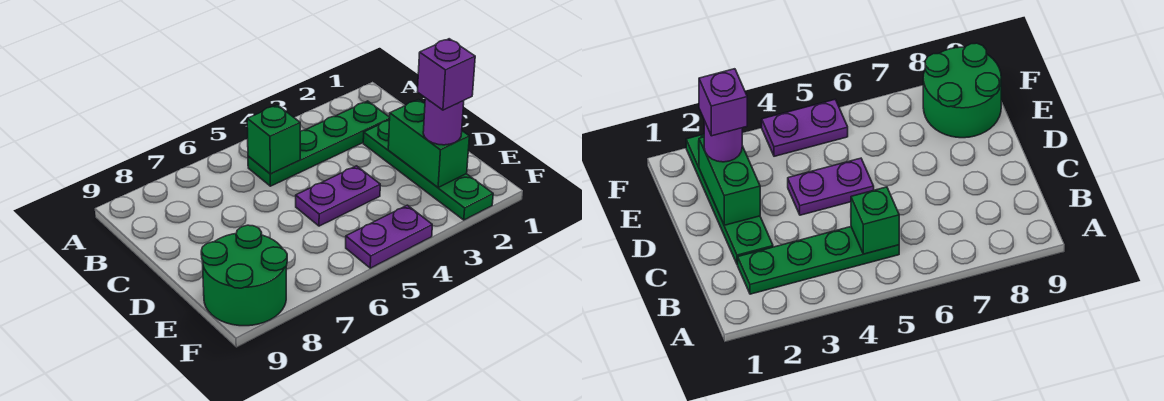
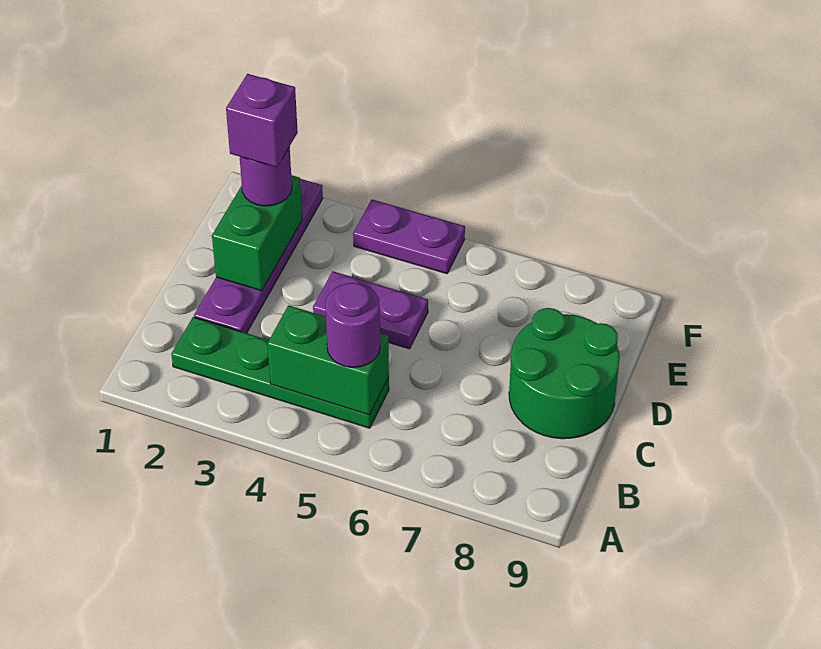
green 1x1 brick [247,105,300,174] -> green 1x2 brick [267,305,389,415]
none -> purple 1x1 round brick [325,283,380,367]
green 1x4 plate [363,120,493,220] -> purple 1x4 plate [194,179,323,333]
green 2x2 round brick [201,225,287,326] -> green 2x2 round brick moved to [509,308,620,439]

